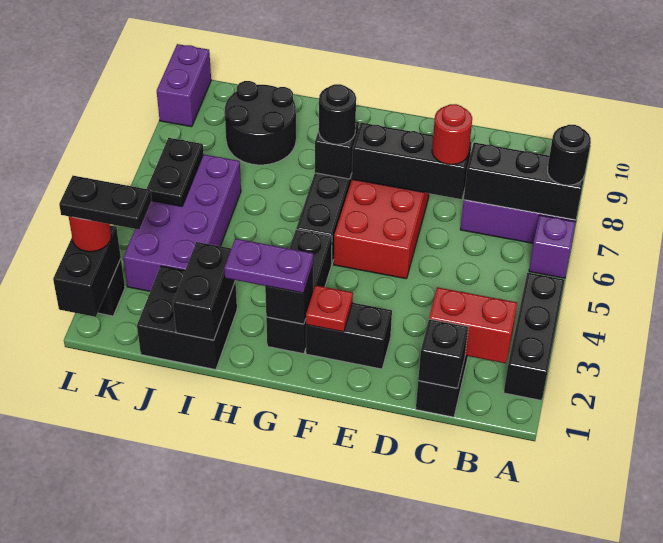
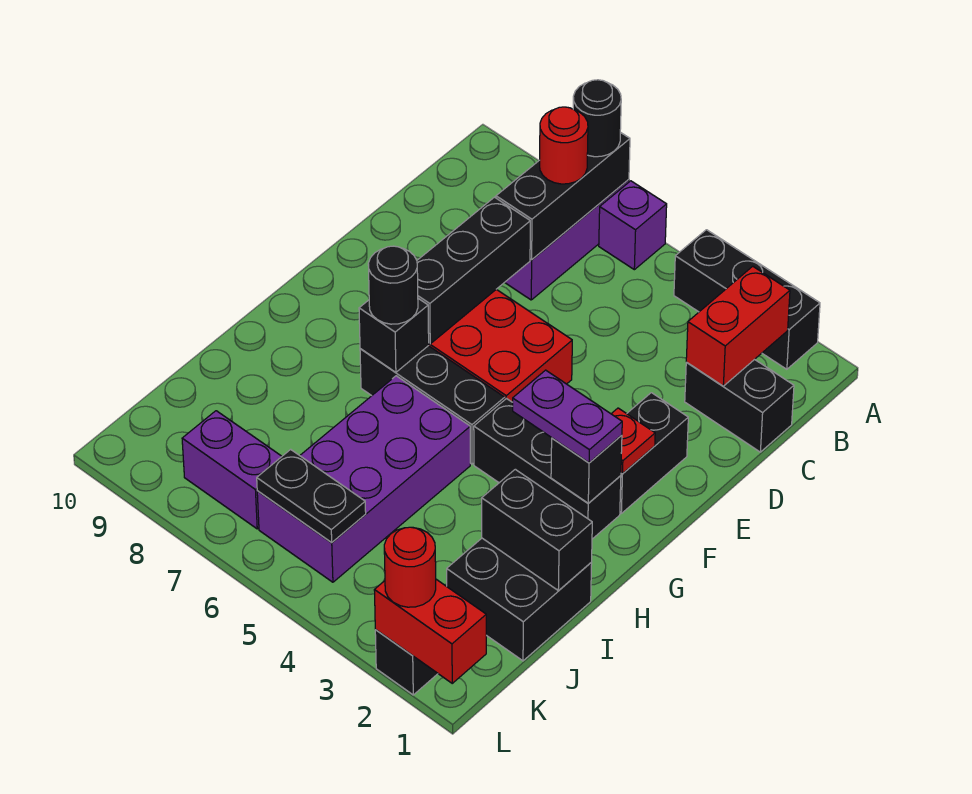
black 1x1 brick [418,319,468,388] -> none
red 1x1 round brick [432,104,472,165] -> red 1x1 round brick moved to [540,107,588,184]
purple 1x2 plate [224,238,313,293] -> purple 1x2 plate turned to [513,370,622,463]
black 2x2 round brick [225,81,296,165] -> none
purple 2x4 brick [123,154,241,291] -> purple 2x4 brick turned to [257,376,470,582]
black 1x2 plate [59,176,152,230] -> none
black 1x2 brick [53,226,121,317] -> red 1x2 brick [374,579,486,683]
purple 1x2 brick [157,44,211,127] -> purple 1x2 brick moved to [182,411,282,529]

